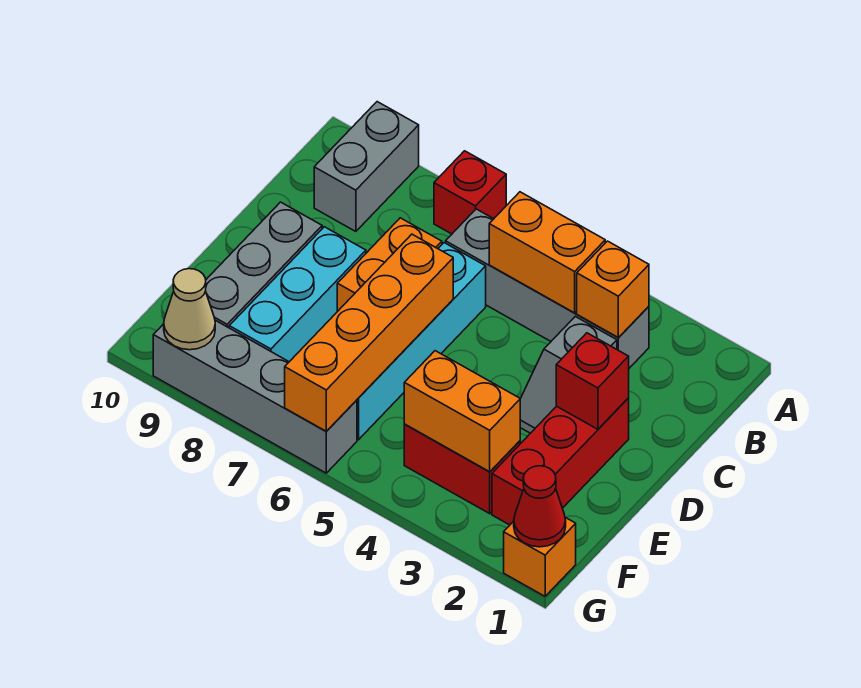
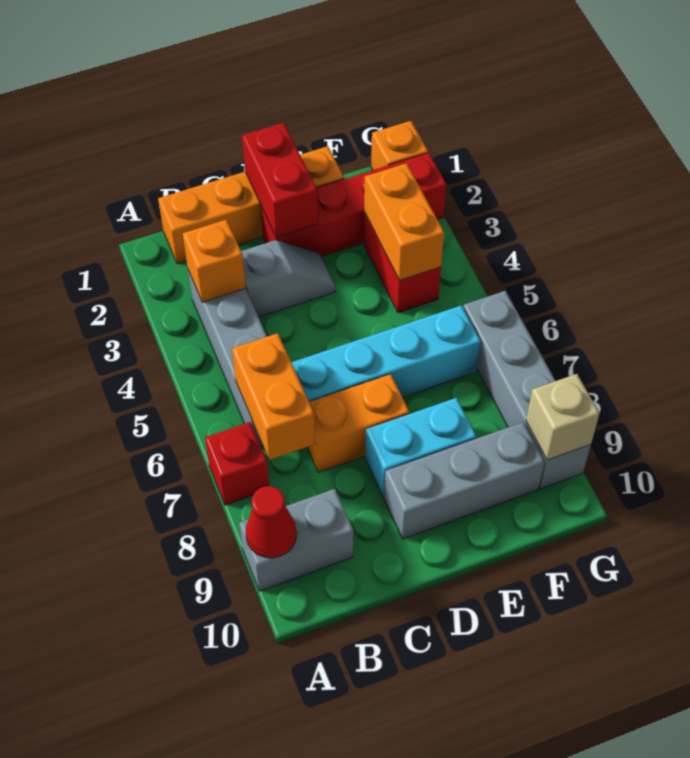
orange 1x2 brick [489,192,605,313] -> orange 1x2 brick moved to [232,333,315,460]
red 1x3 brick [492,398,629,525] -> red 1x4 brick [261,153,446,257]
red 1x1 brick [556,333,629,429] -> red 1x2 brick [242,123,318,238]
orange 1x4 brick [285,234,453,431] -> orange 1x4 brick moved to [158,146,344,264]
cyan 1x3 brick [229,227,366,362] -> cyan 1x2 brick [365,398,476,497]
red 1x1 cone [514,466,566,547] -> red 1x1 cone moved to [246,486,297,558]
tan 1x1 cone [164,269,215,350] -> tan 1x1 brick [526,374,600,460]

